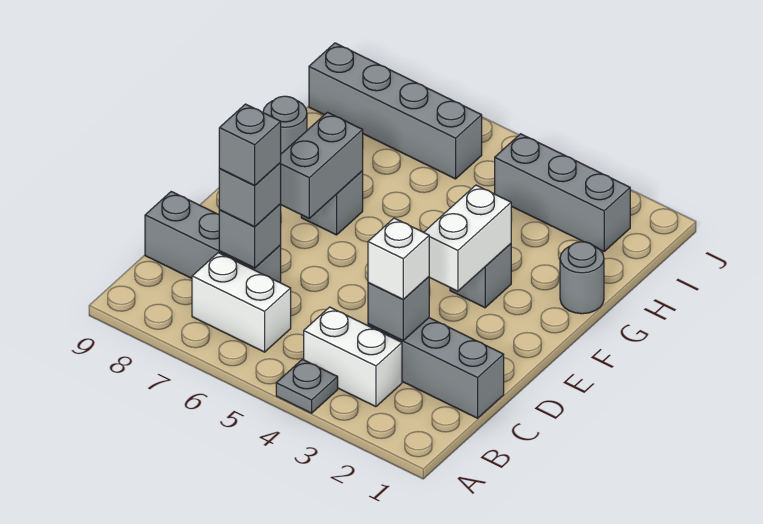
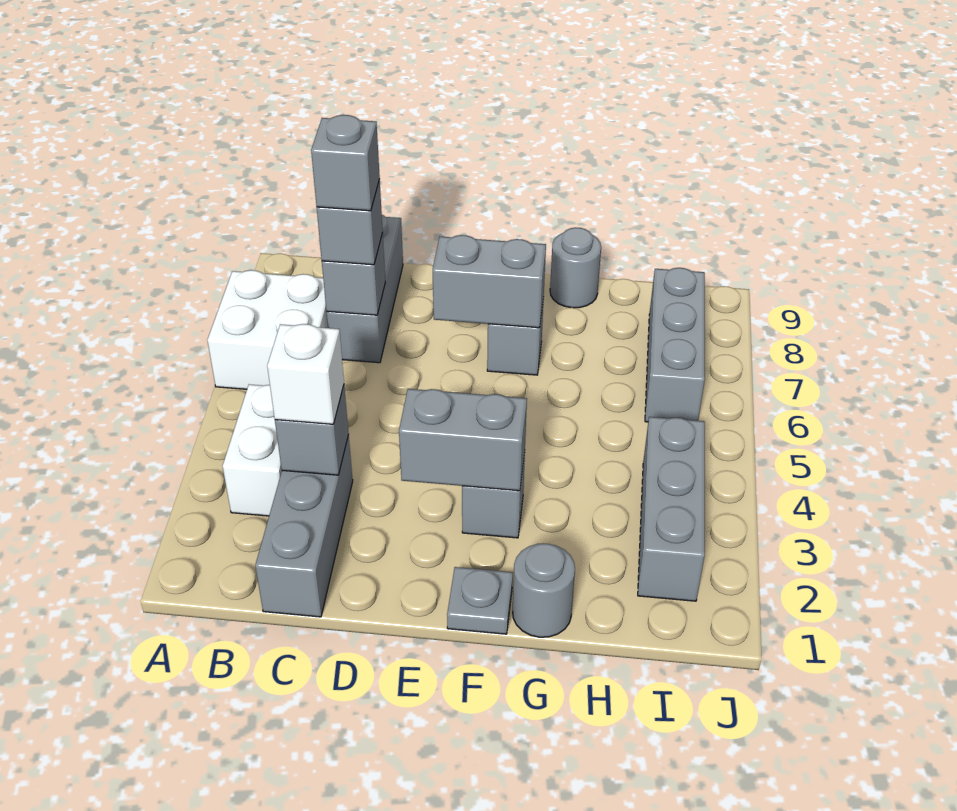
grey 1x1 plate [276,359,338,413] -> grey 1x1 plate moved to [447,567,513,634]
white 1x2 brick [192,253,291,352] -> white 2x2 brick [207,270,328,389]
white 1x2 brick [424,185,511,291] -> grey 1x2 brick [399,389,527,491]
grey 1x4 brick [309,43,482,179] -> grey 1x3 brick [645,268,705,422]

